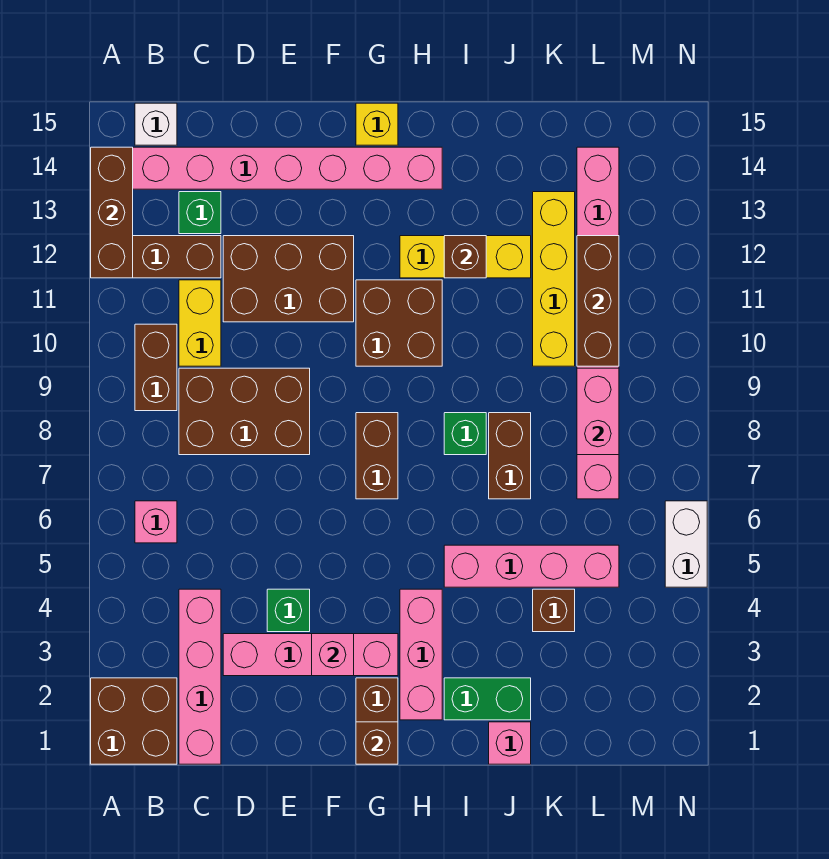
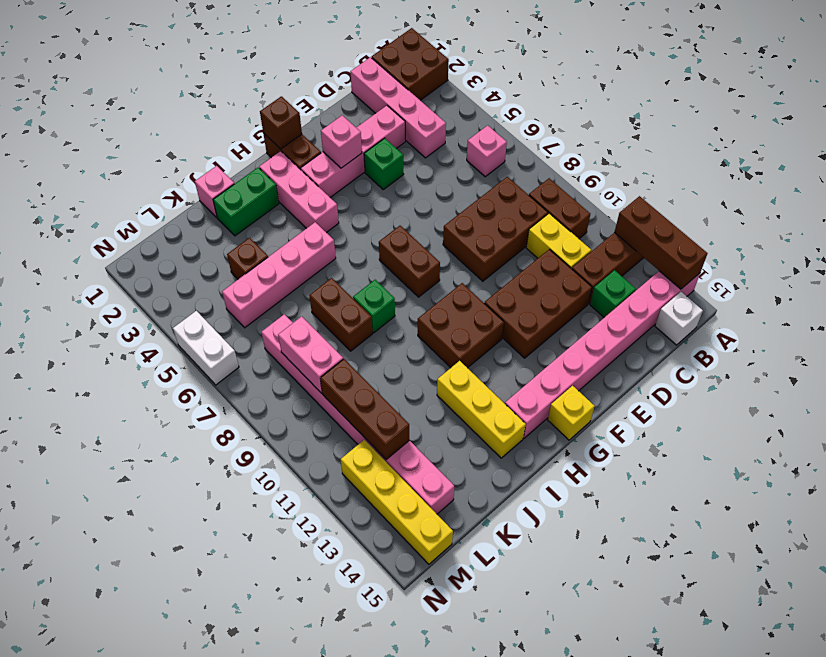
yellow 1x3 brick [400,236,531,278] -> yellow 1x3 brick turned to [437,361,526,458]
brown 1x1 brick [444,236,486,278] -> none
yellow 1x4 brick [533,192,575,366] -> yellow 1x4 brick moved to [341,440,453,564]

